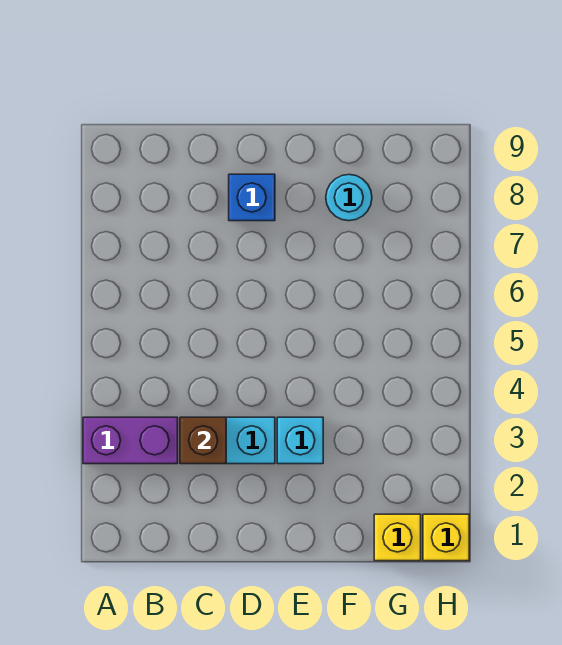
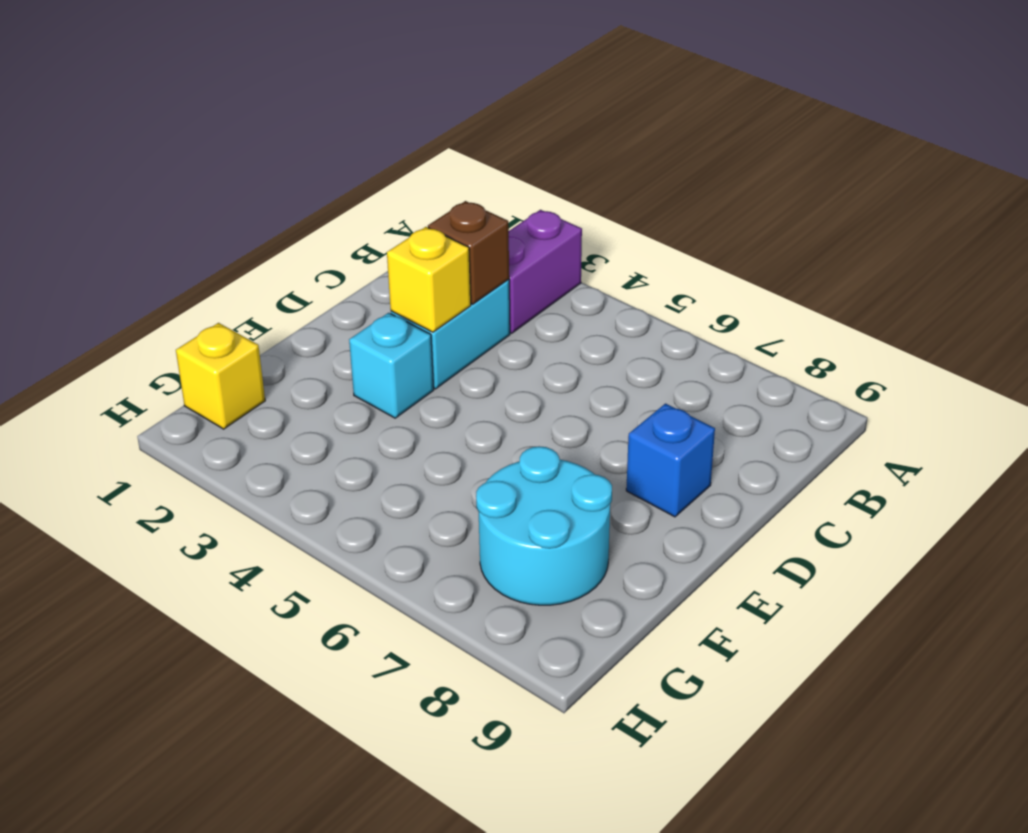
cyan 1x1 round brick [326,175,372,221] -> cyan 2x2 round brick [476,446,612,605]
yellow 1x1 brick [423,514,469,561] -> yellow 1x1 brick moved to [387,227,471,332]

